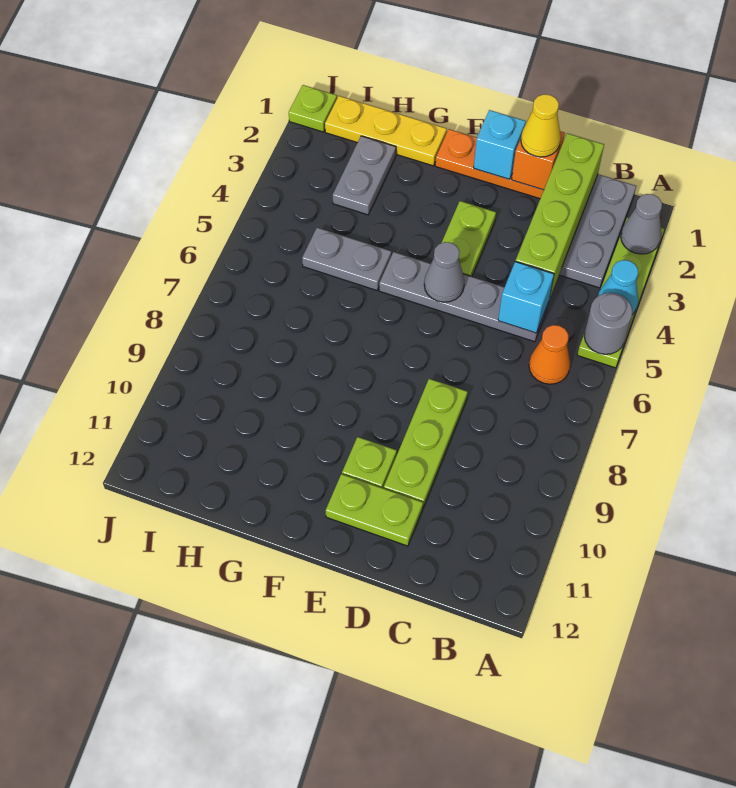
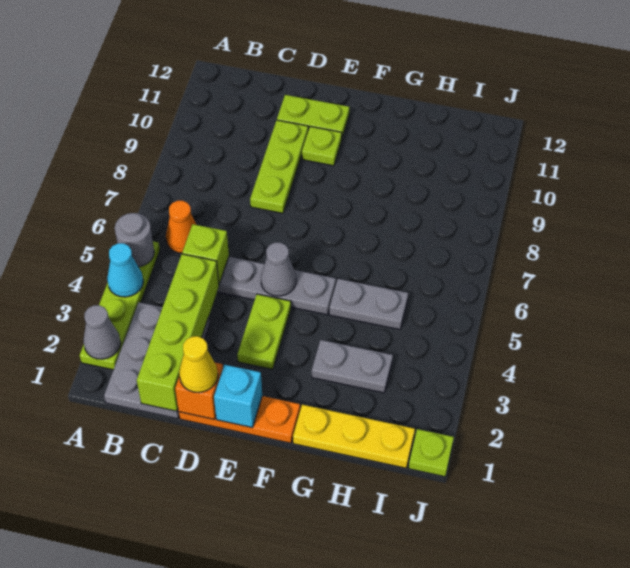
cyan 1x1 brick [498,261,554,333] -> lime 1x1 brick [182,224,229,284]
grey 1x2 plate [333,136,396,215] -> grey 1x2 plate turned to [312,340,393,393]

